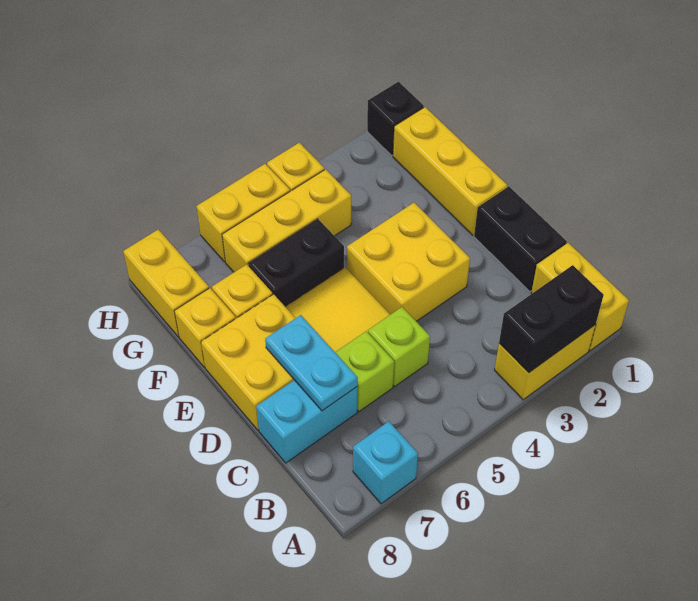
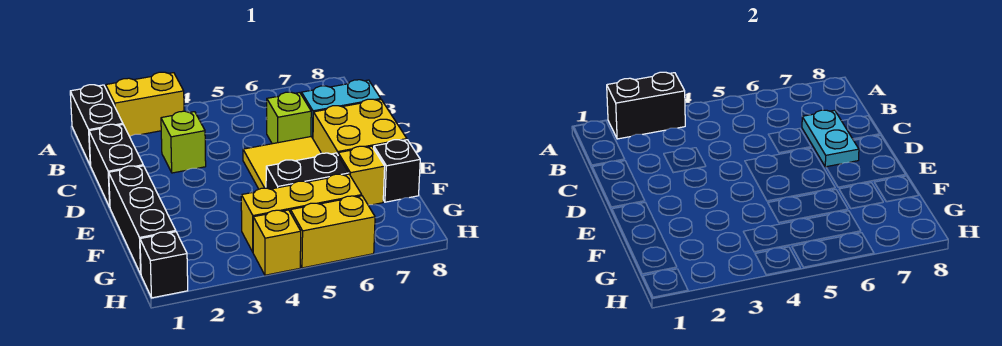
yellow 1x2 brick [531,243,629,351] -> black 1x2 brick [70,85,123,165]
cyan 1x1 brick [353,421,418,504] -> none
lime 1x1 brick [368,307,430,386] -> lime 1x1 brick moved to [161,111,206,173]
yellow 2x2 brick [347,203,470,321] -> none
yellow 1x3 brick [393,107,507,235] -> black 1x3 brick [109,166,176,274]
yellow 1x1 brick [175,288,236,367] -> black 1x1 brick [374,140,420,202]
yellow 1x2 brick [123,229,209,337] -> none

